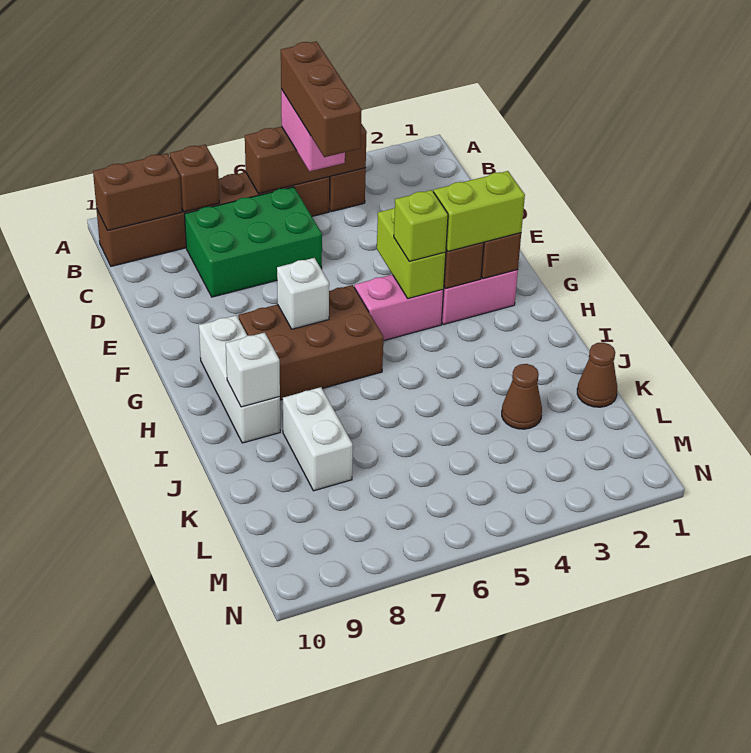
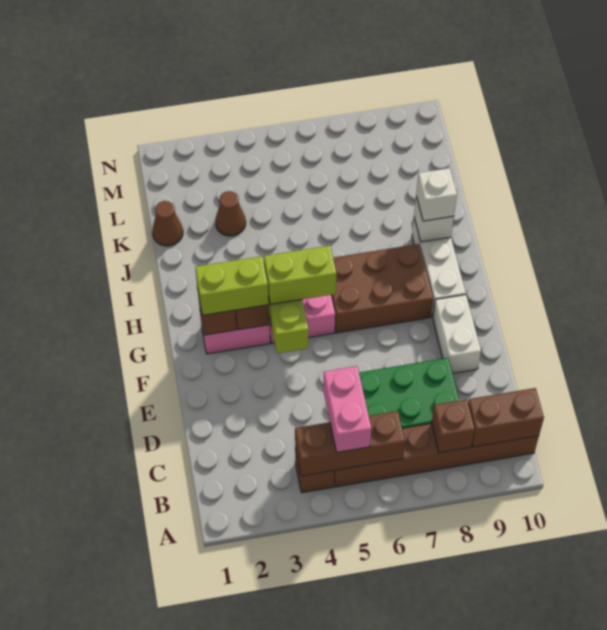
brown 1x3 brick [281,41,362,157] -> none
lime 1x1 brick [394,190,448,262] -> lime 1x2 brick [264,246,337,304]
white 1x1 brick [277,258,329,329] -> white 1x1 brick moved to [416,168,457,221]
white 1x2 brick [283,387,353,491] -> white 1x2 brick moved to [433,295,481,374]

